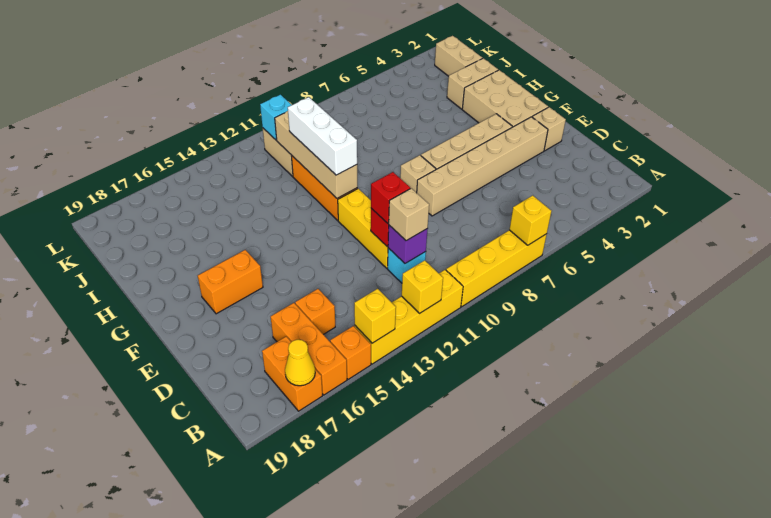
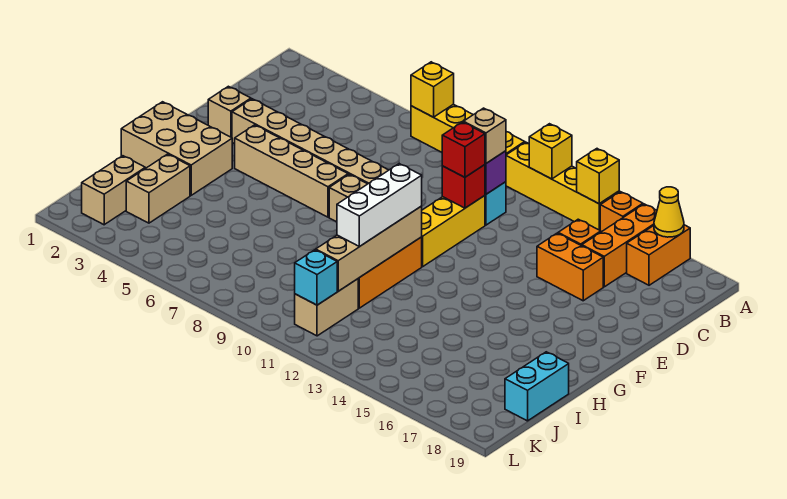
tan 2x3 brick [462,70,548,127] -> tan 2x3 brick turned to [121,102,232,195]
orange 1x2 brick [198,250,263,314] -> orange 1x2 brick moved to [537,233,603,301]
tan 1x2 brick [447,58,498,109] -> tan 1x2 brick turned to [126,154,190,223]
none -> cyan 1x2 brick [505,352,569,421]

